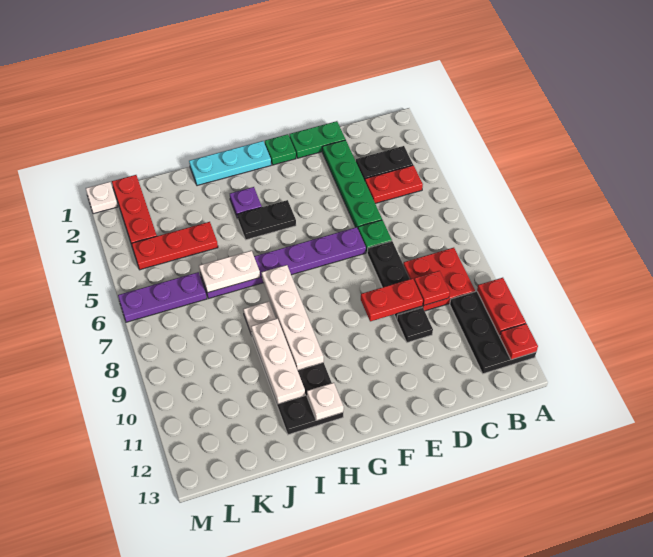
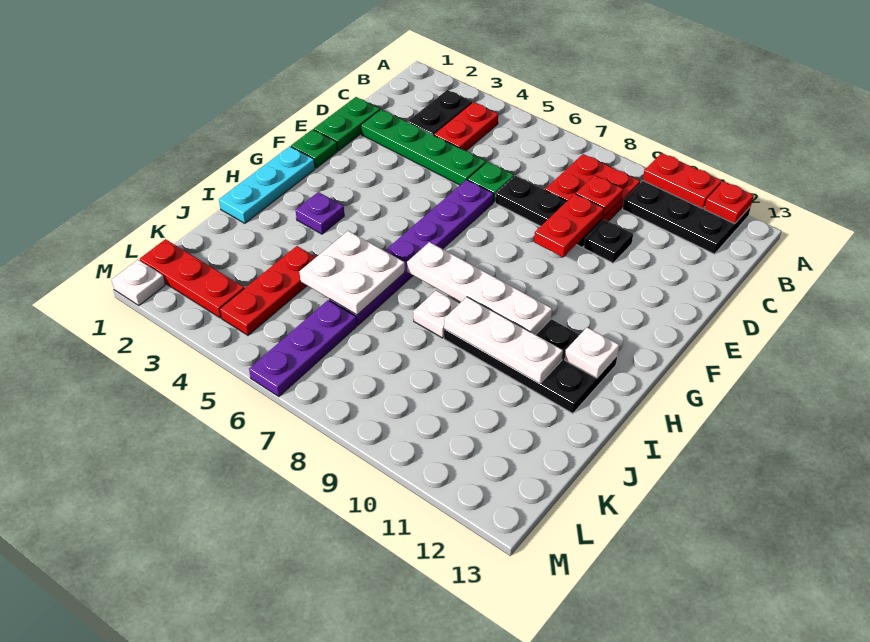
black 1x2 plate [237,200,296,240] -> none
white 1x2 plate [199,251,260,293] -> white 2x2 plate [299,231,405,315]

